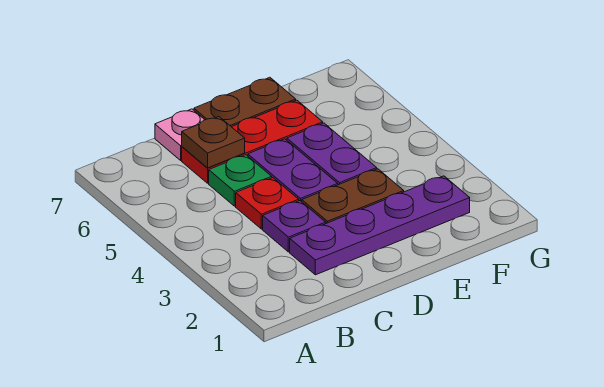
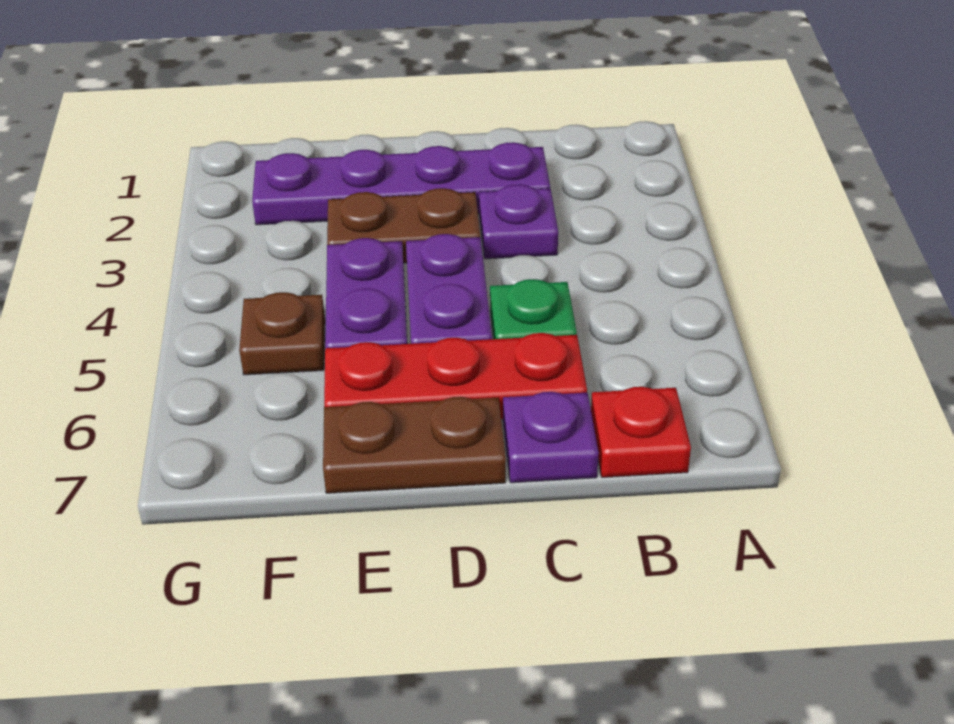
red 1x1 plate [236,178,299,229] -> red 1x1 plate moved to [591,387,691,477]
brown 1x1 plate [182,117,245,168] -> brown 1x1 plate moved to [239,292,325,375]
pink 1x1 plate [155,109,205,160] -> purple 1x1 plate [503,392,599,483]

